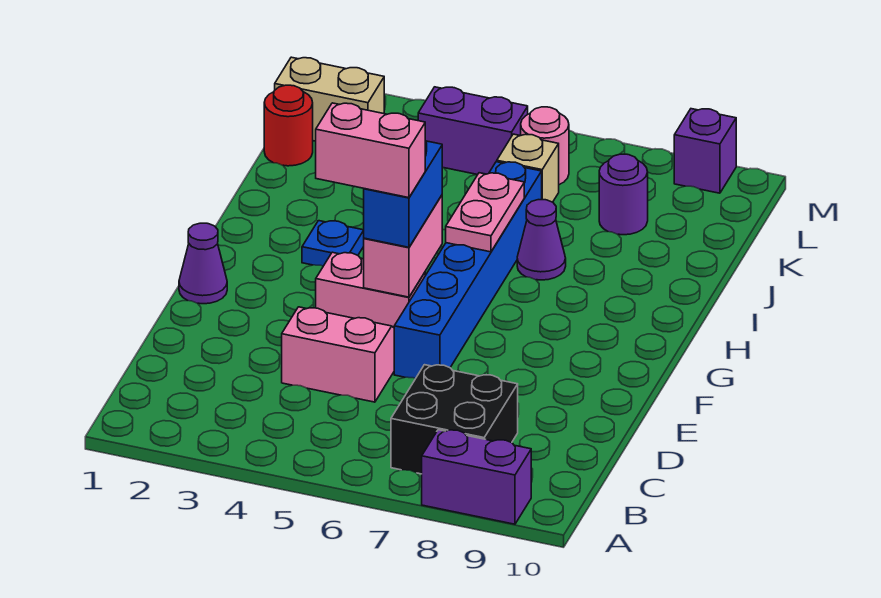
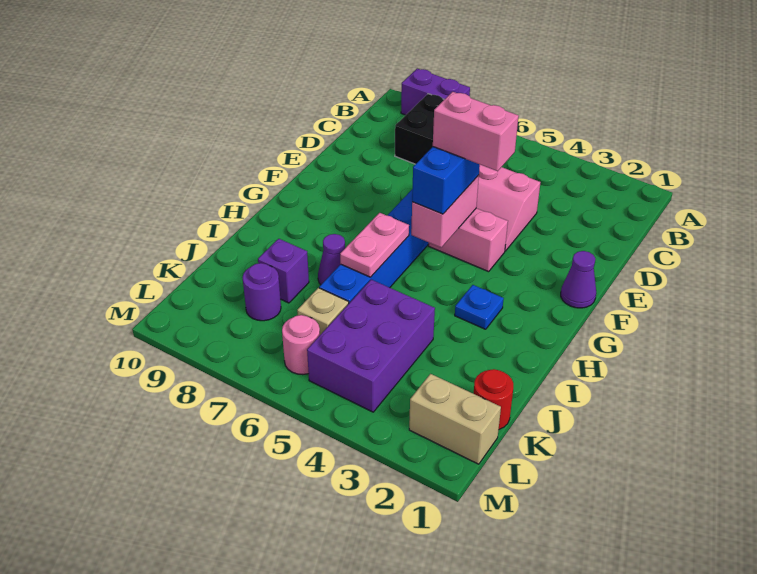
purple 1x2 brick [418,87,528,174] -> purple 2x3 brick [307,280,435,412]
purple 1x1 brick [674,109,736,193] -> purple 1x1 brick moved to [258,239,309,303]

